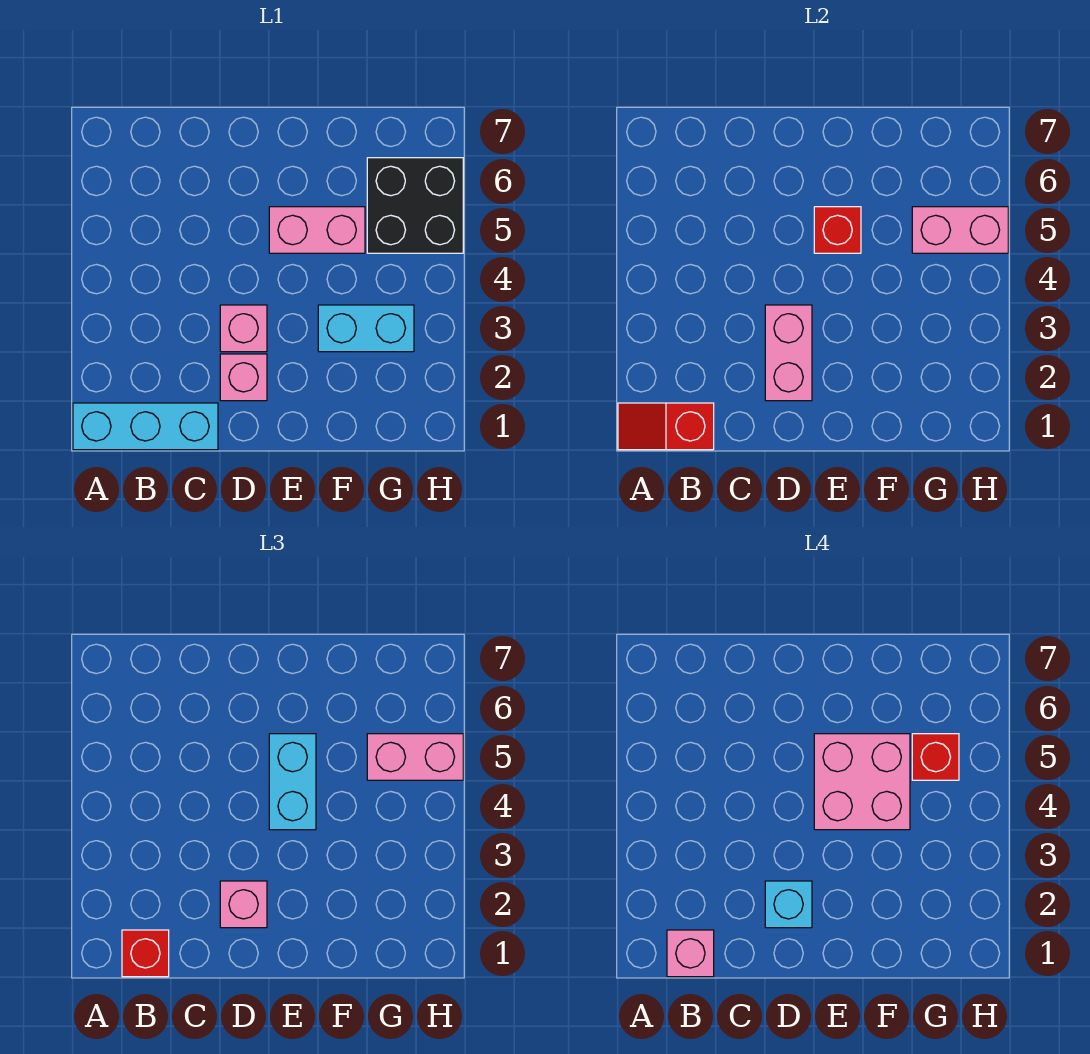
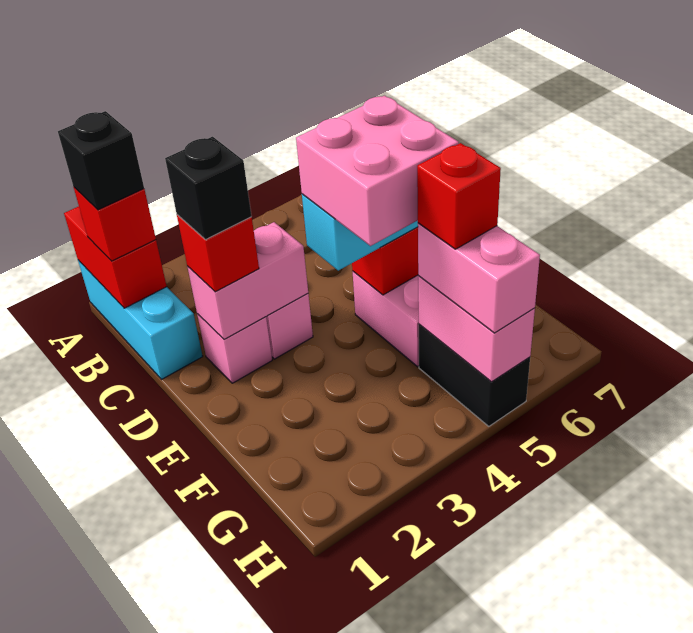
red 1x2 slope [618,403,714,450] -> red 1x2 brick [64,206,167,308]
pink 1x1 brick [667,930,714,977] -> black 1x1 brick [58,111,144,210]
pink 1x1 brick [220,881,267,928] -> red 1x1 brick [177,215,259,292]
cyan 1x1 brick [765,881,812,928] -> black 1x1 brick [165,137,252,240]
cyan 1x2 brick [318,305,414,352] -> none
black 2x2 brick [367,158,463,253] -> black 1x2 brick [419,324,530,426]

